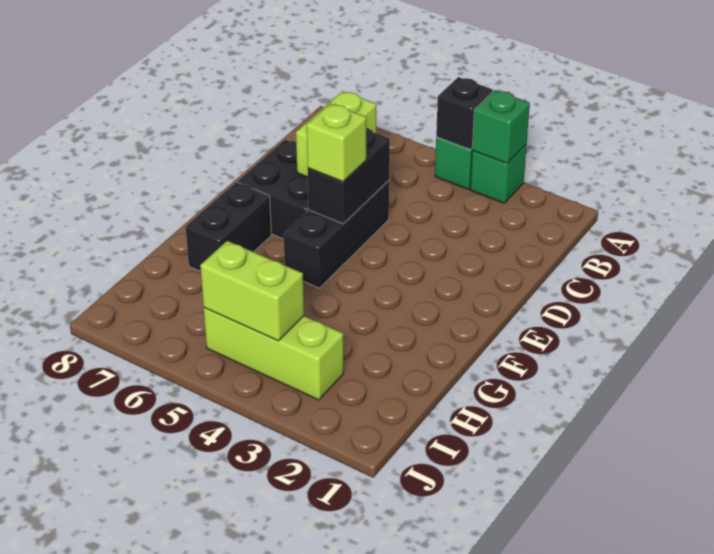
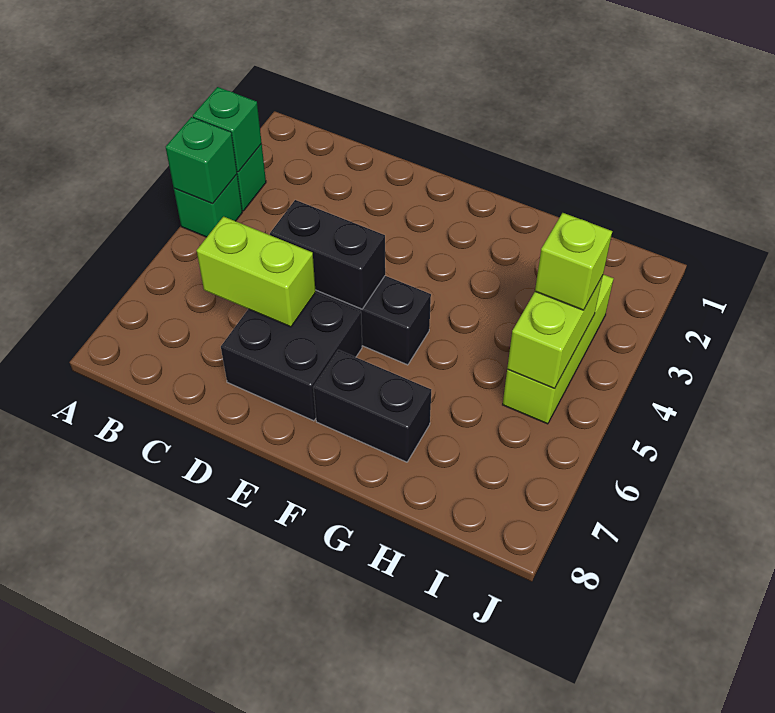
black 1x1 brick [436,77,493,150] -> green 1x1 brick [166,117,237,204]
lime 1x1 brick [307,104,366,182] -> lime 1x1 brick moved to [535,213,612,310]

